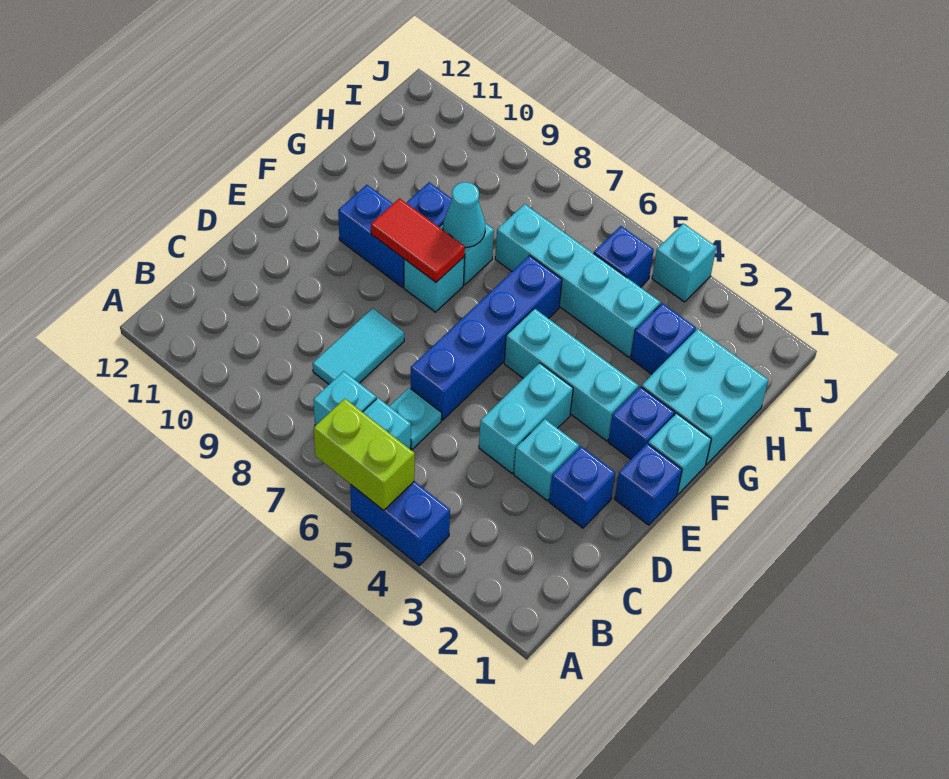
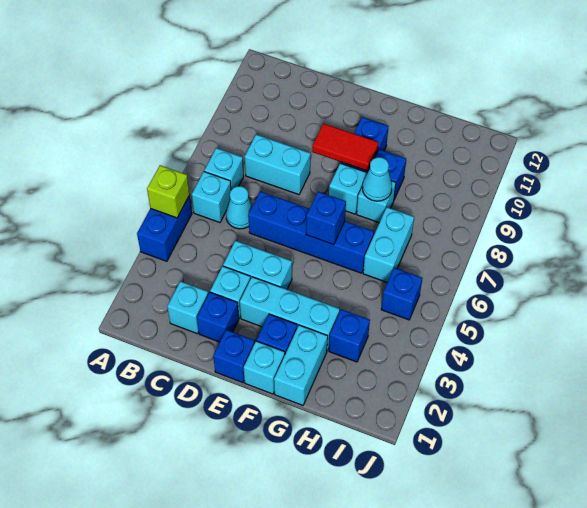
lime 1x2 brick [314,399,415,511] -> lime 1x1 brick [147,165,190,218]
cyan 1x1 plate [389,388,442,449] -> cyan 1x1 cone [226,186,252,229]
cyan 1x2 tile [313,308,404,384] -> cyan 1x2 brick [245,134,310,195]
cyan 1x3 brick [504,309,638,441] -> cyan 1x3 brick turned to [240,277,340,351]
none -> blue 1x1 brick [306,192,346,245]
red 1x2 tile [371,198,465,282] -> red 1x2 tile turned to [312,124,379,171]
cyan 2x2 brick [641,329,768,465] -> cyan 1x2 brick [274,325,328,405]
cyan 1x4 brick [495,204,660,357] -> cyan 1x2 brick [363,207,414,283]
cyan 1x1 brick [652,223,716,302] -> cyan 1x1 brick moved to [167,281,208,334]

